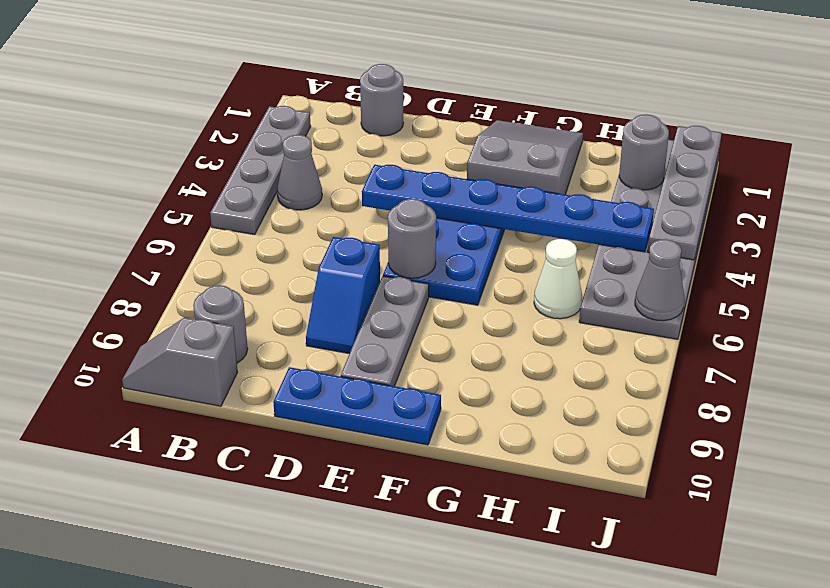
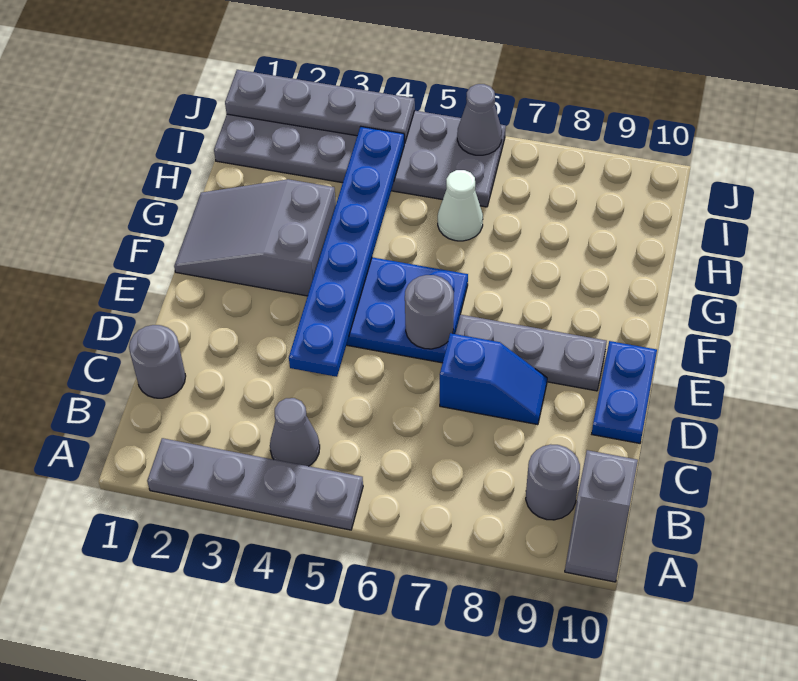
blue 1x3 plate [273,367,441,445] -> blue 1x2 plate [592,341,657,443]
grey 1x1 round brick [619,114,669,190] -> none

